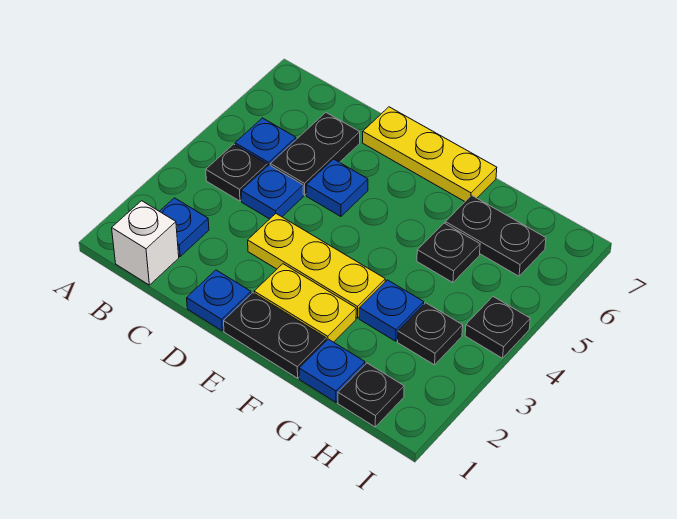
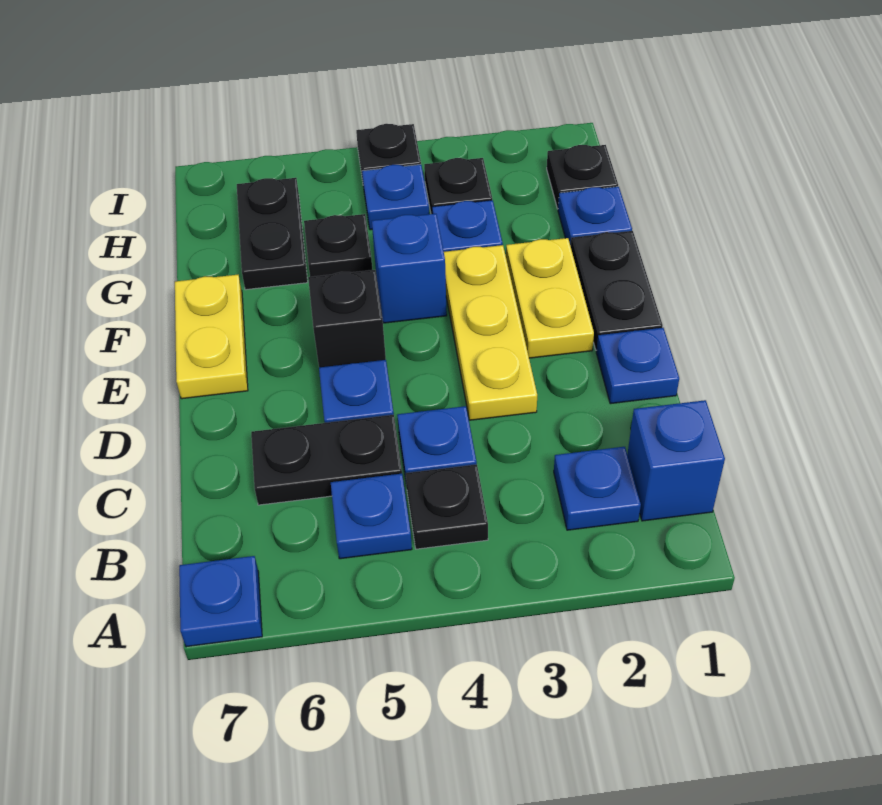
none -> blue 1x1 plate [179,556,262,647]
white 1x1 brick [112,201,179,285] -> blue 1x1 brick [627,400,725,521]
yellow 1x3 plate [363,107,497,201] -> yellow 1x2 plate [175,275,248,399]
none -> black 1x1 brick [308,270,386,367]
none -> blue 1x1 brick [372,214,447,323]
none -> blue 1x1 plate [362,164,429,230]

